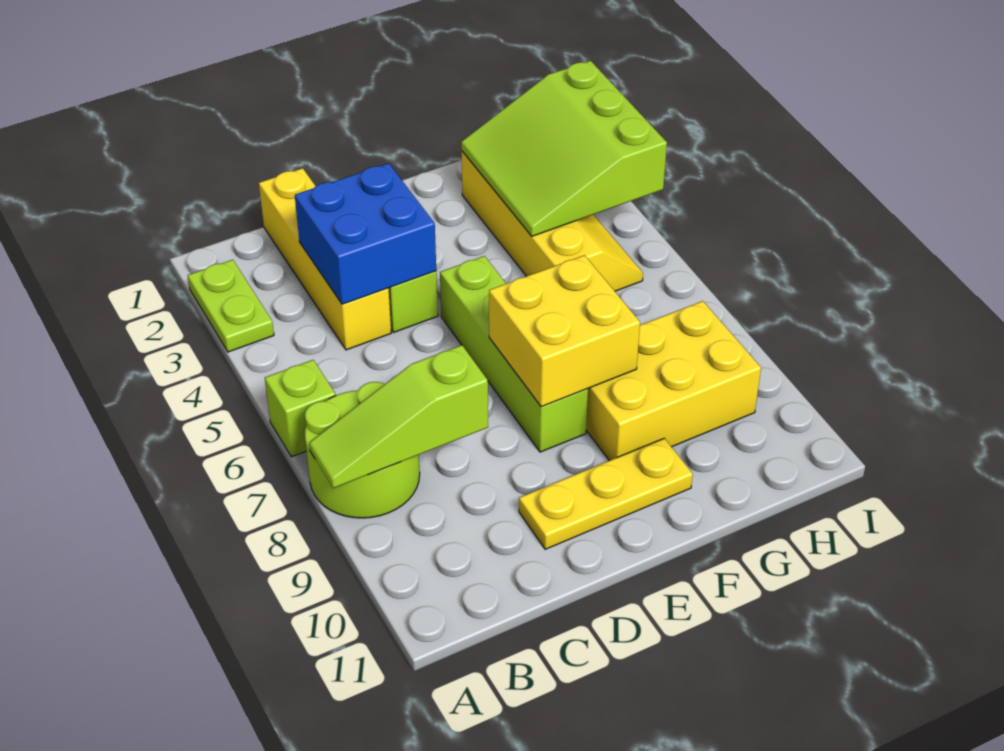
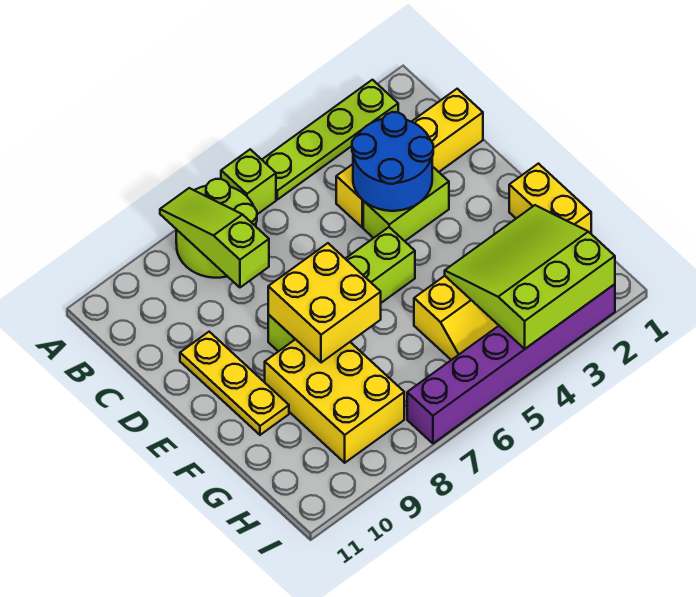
lime 1x2 plate [188,260,274,352] -> lime 1x4 plate [262,80,398,200]
blue 2x2 brick [295,163,436,304] -> blue 2x2 round brick [352,112,433,211]
none -> yellow 1x2 brick [509,164,591,233]
none -> purple 1x6 brick [407,284,615,443]

